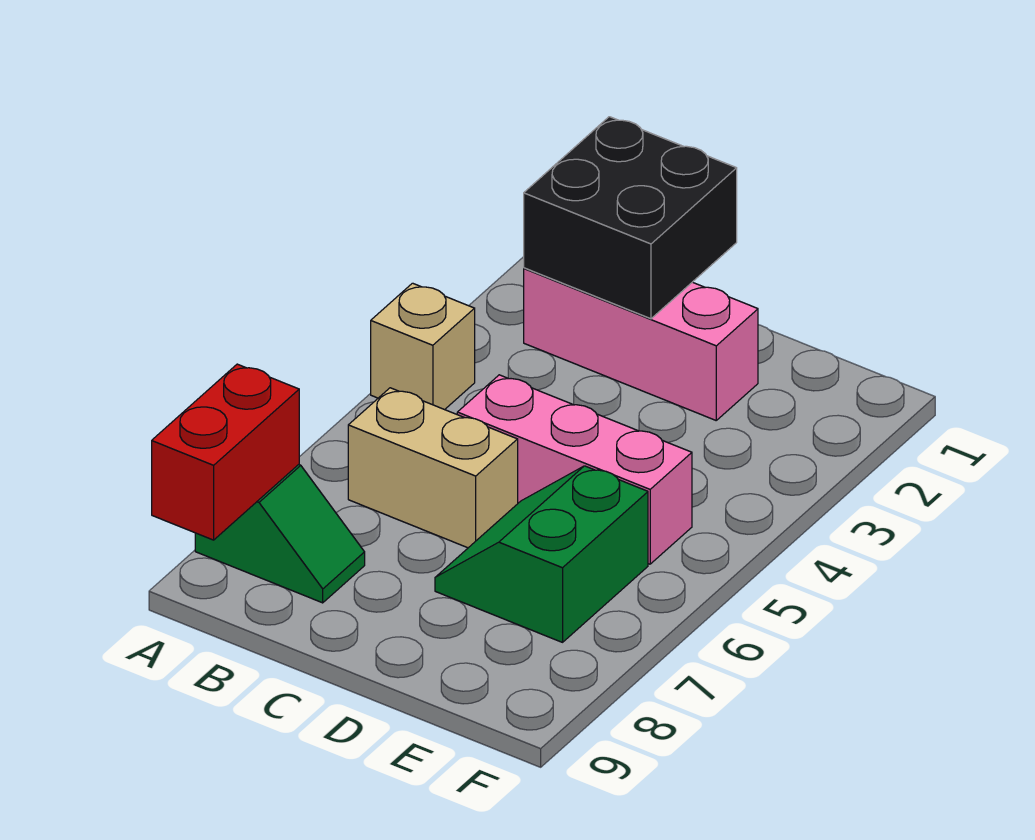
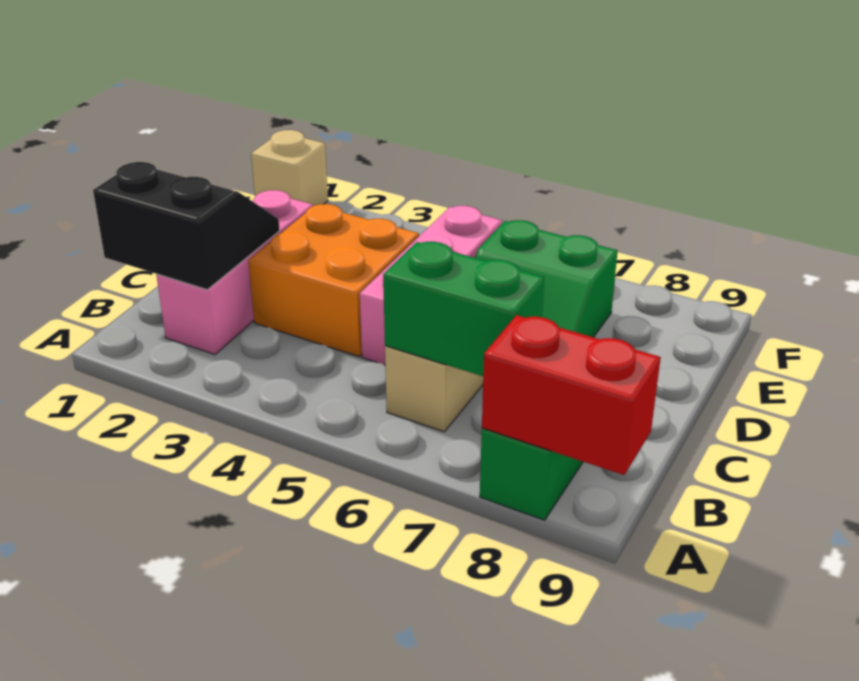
tan 1x1 brick [371,283,475,410] -> tan 1x1 brick moved to [251,130,328,206]
black 2x2 brick [524,117,737,319] -> black 2x2 slope [93,162,280,290]
none -> green 1x2 brick [383,242,544,376]
none -> orange 2x2 brick [248,204,419,356]

